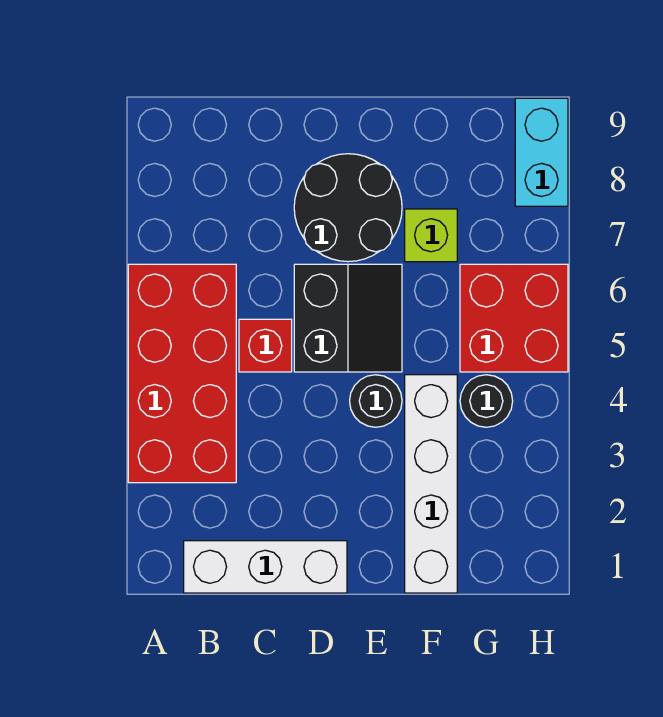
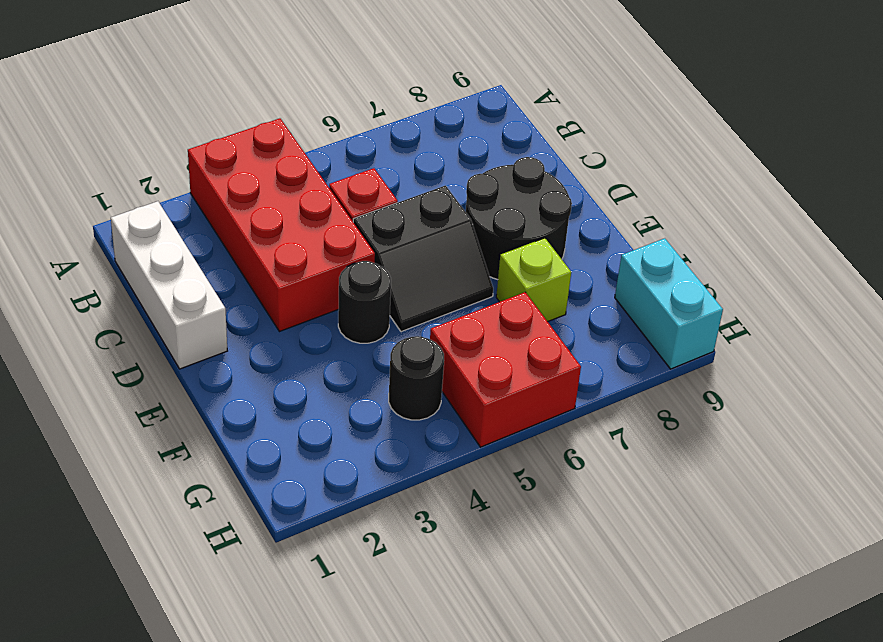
red 2x4 brick [128,264,236,483] -> red 2x4 brick turned to [188,118,375,332]
white 1x4 brick [405,375,457,593] -> none
cyan 1x2 brick [515,98,568,206] -> cyan 1x2 brick turned to [615,238,723,369]

